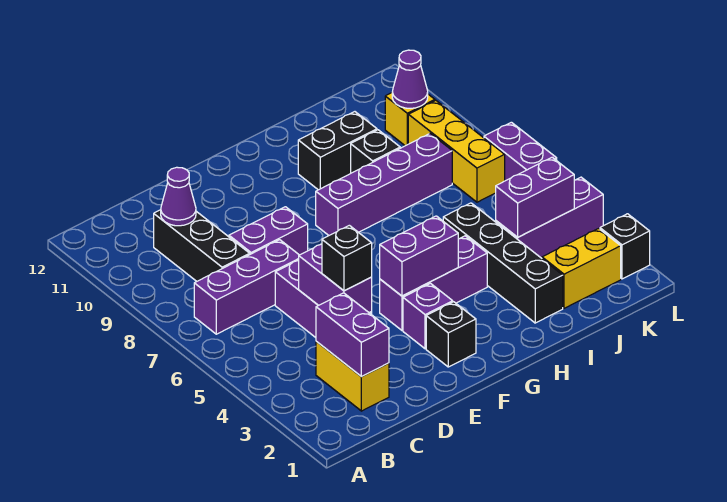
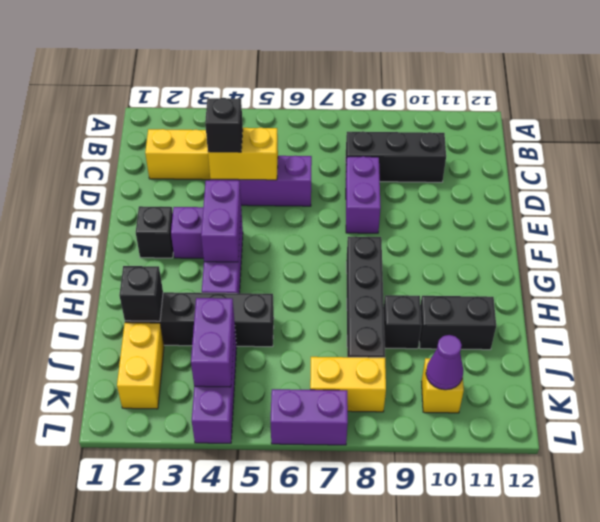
purple 1x3 brick [194,240,299,334] -> none
purple 1x2 brick [316,293,389,377] -> none
purple 1x1 cone [161,167,196,226] -> none
purple 1x2 brick [299,244,372,312] -> yellow 1x2 brick [208,128,278,180]
purple 1x4 brick [316,133,452,235] -> black 1x4 brick [346,237,385,358]
black 1x2 brick [298,112,377,190] -> black 1x2 brick turned to [419,296,496,350]
yellow 1x3 brick [408,101,505,202] -> yellow 1x2 brick [310,357,386,412]
black 1x1 brick [600,214,650,279] -> black 1x1 brick moved to [119,266,163,321]

